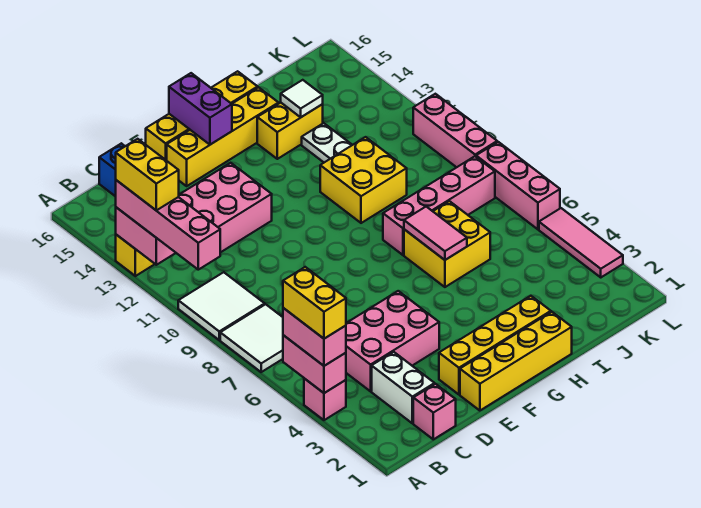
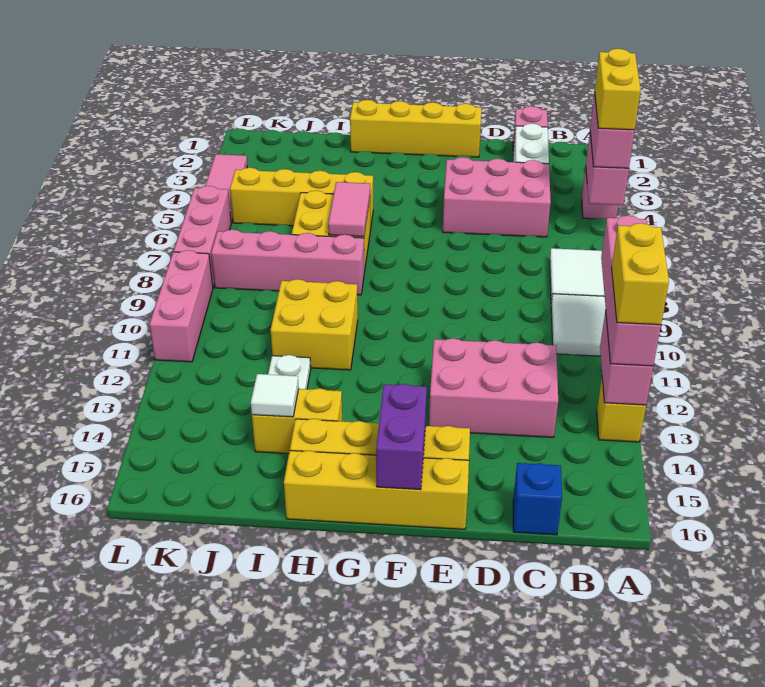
yellow 1x4 brick [439,296,551,394] -> yellow 1x4 brick moved to [230,168,373,227]

